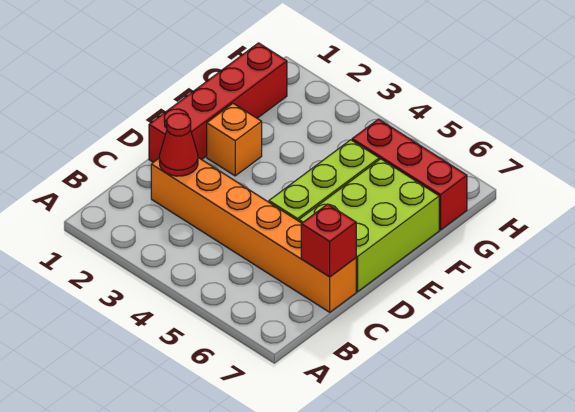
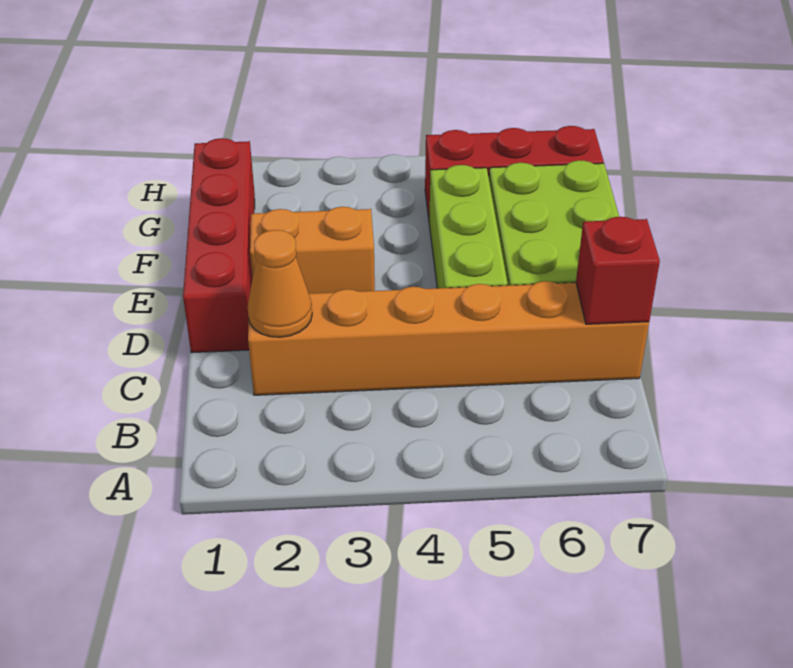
red 1x1 cone [159,113,198,176] -> orange 1x1 cone [247,230,312,337]
orange 1x1 brick [207,103,262,176] -> orange 1x2 brick [250,207,375,294]

